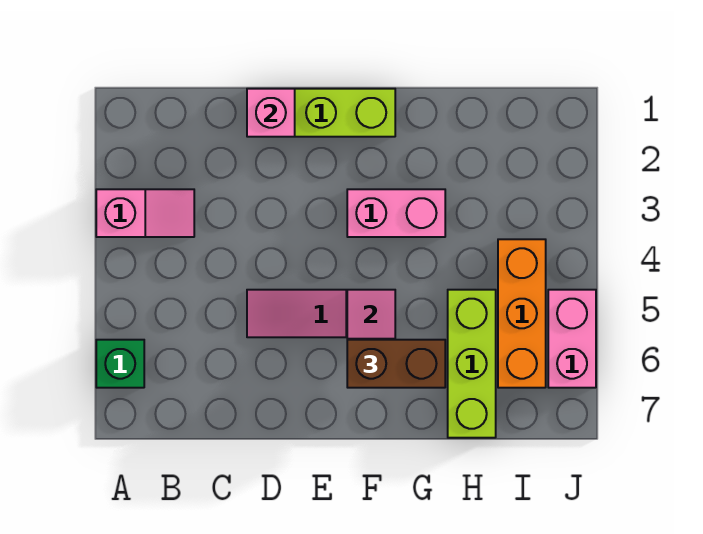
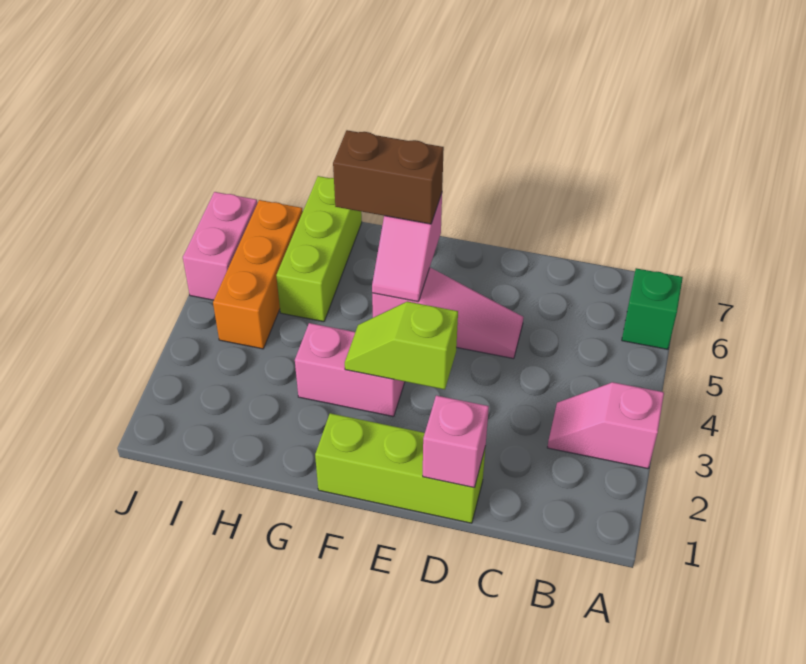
none -> lime 1x2 slope [345,302,458,389]

